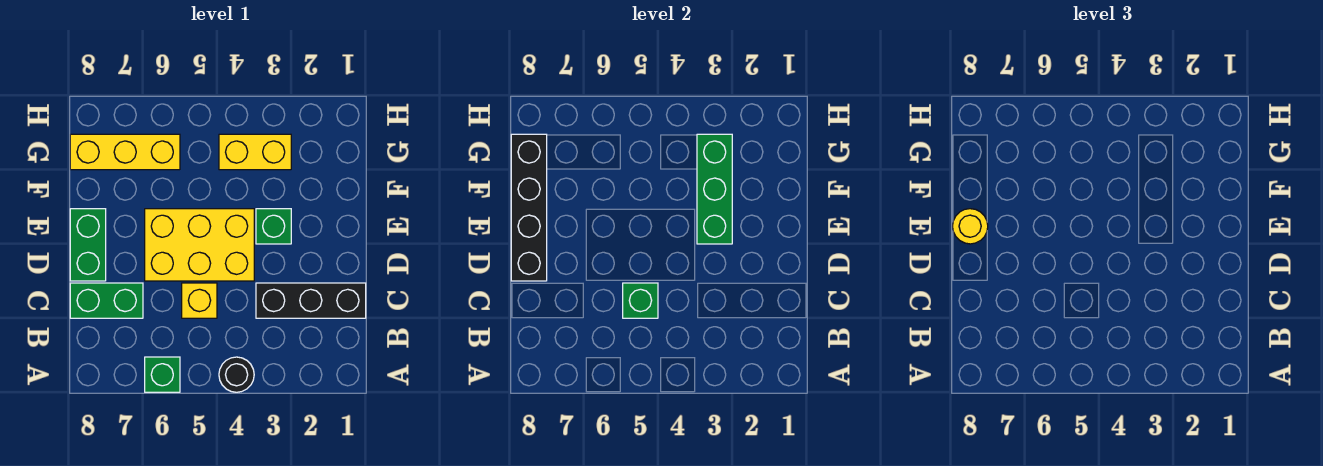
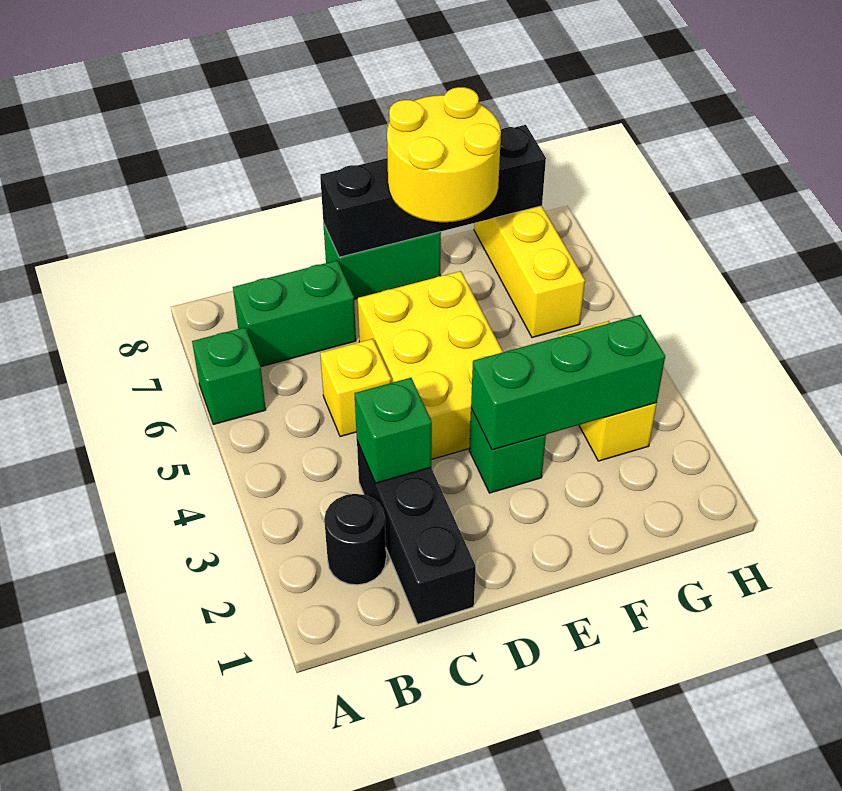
black 1x1 round brick [219,357,254,392] -> black 1x1 round brick moved to [324,494,386,585]
green 1x1 brick [623,283,658,318] -> green 1x1 brick moved to [354,378,432,483]
green 1x2 brick [70,283,143,318] -> green 1x2 brick turned to [233,261,356,366]
yellow 1x1 round brick [953,209,988,244] -> yellow 2x2 round brick [387,87,501,222]

